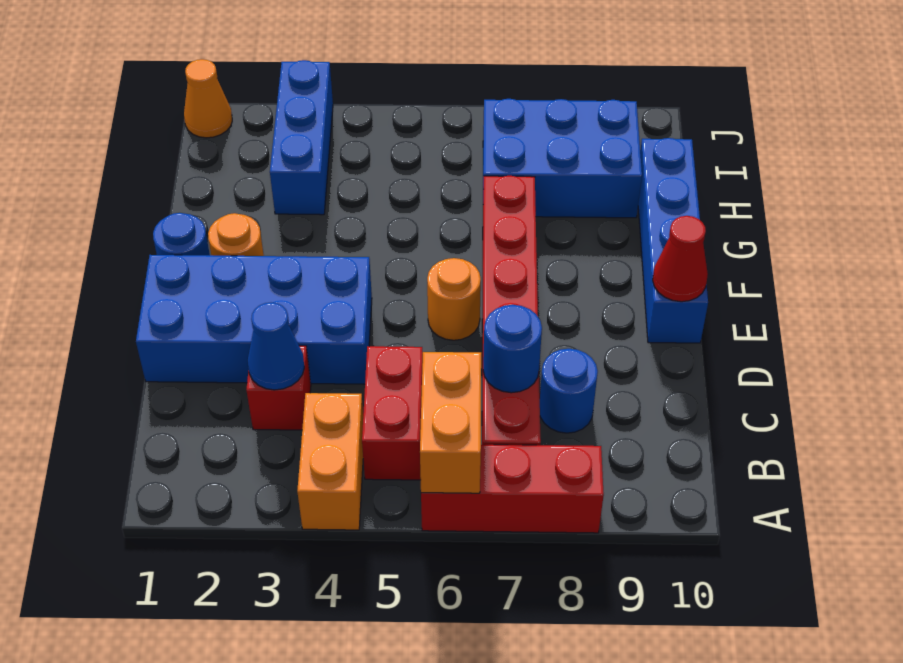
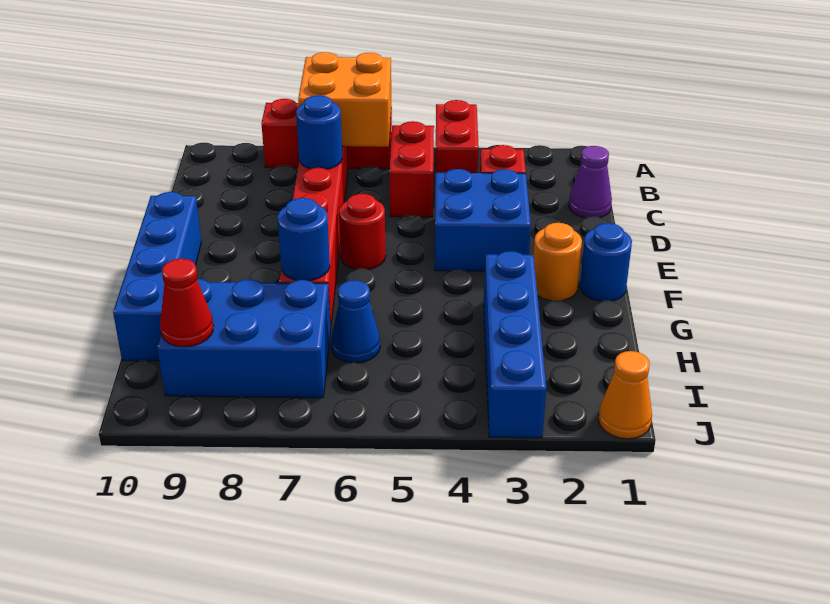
orange 1x2 brick [297,393,363,530] -> red 1x2 brick [435,100,479,182]
orange 1x2 brick [420,352,481,493] -> orange 2x2 brick [298,52,391,147]
none -> purple 1x1 cone [569,146,612,218]
blue 1x1 cone [248,303,304,390] -> blue 1x1 cone moved to [331,280,380,363]
blue 1x1 round brick [540,349,598,433] -> blue 1x1 round brick moved to [277,198,330,281]
blue 2x4 brick [136,255,372,384] -> blue 2x2 brick [435,169,531,271]
orange 1x1 round brick [427,258,481,340] -> red 1x1 round brick [339,194,386,269]
red 1x1 cone [653,216,708,302] -> red 1x1 cone moved to [160,259,213,347]
blue 1x3 brick [270,60,333,215] -> blue 1x4 brick [484,251,546,438]

